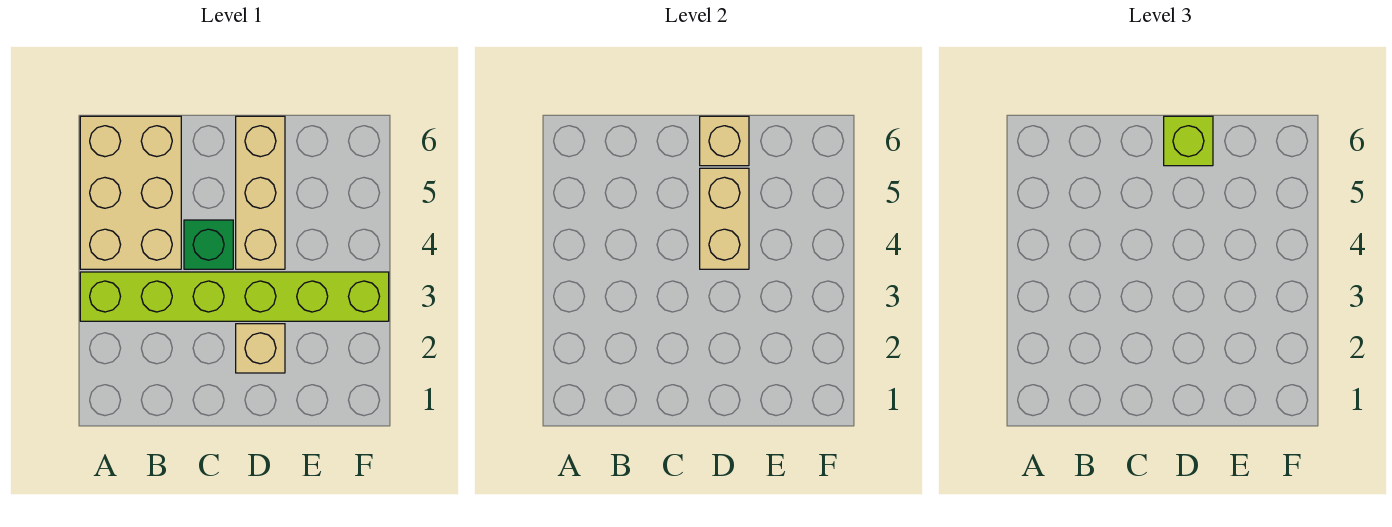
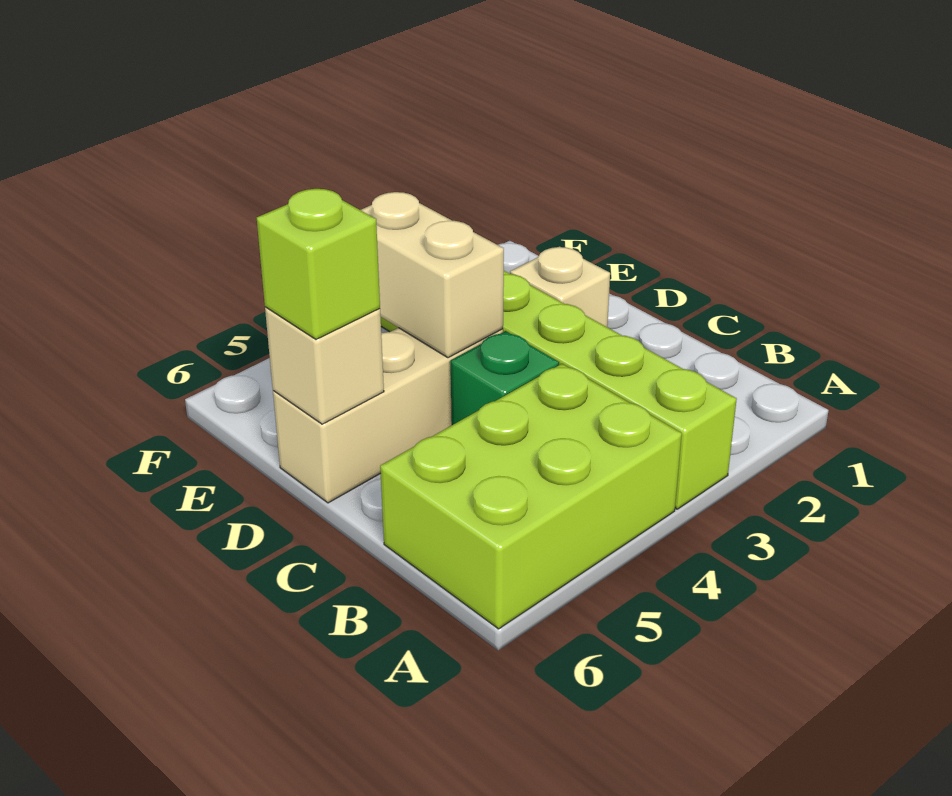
tan 2x3 brick [80,116,181,269] -> lime 2x3 brick [380,364,682,629]
tan 1x2 brick [700,168,749,269] -> tan 1x2 brick turned to [361,192,504,358]

